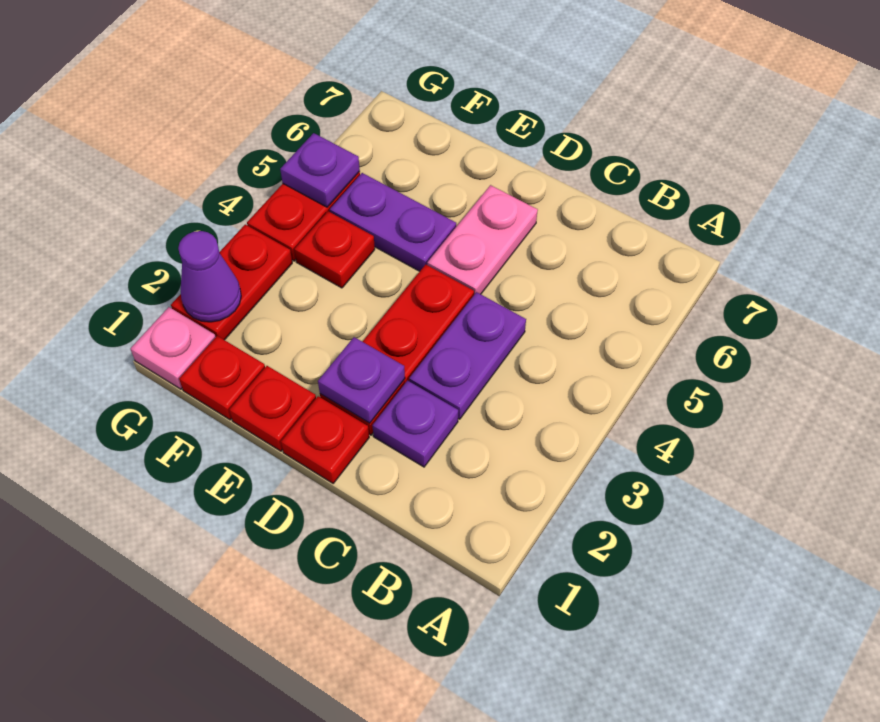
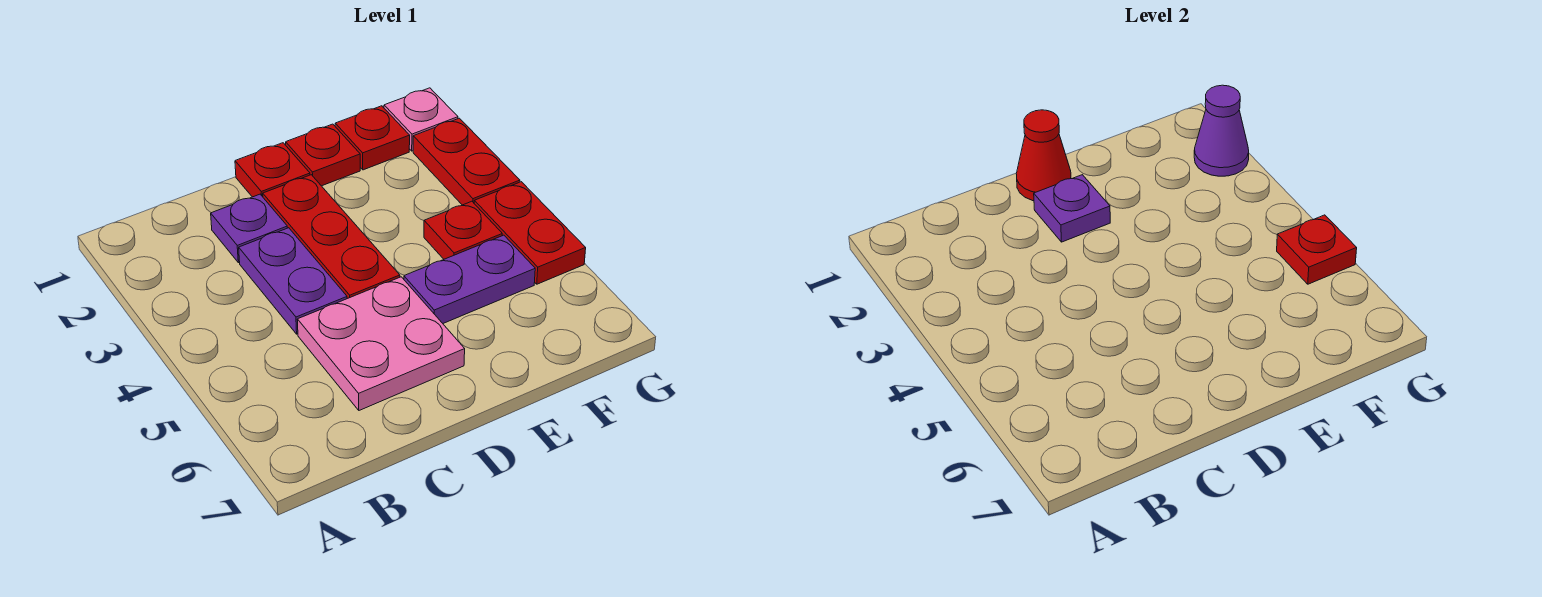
none -> red 1x1 cone [1016,110,1071,201]
pink 1x2 plate [427,185,538,295] -> pink 2x2 plate [297,277,465,410]
purple 1x1 plate [280,133,360,207] -> red 1x1 plate [1277,215,1357,284]

